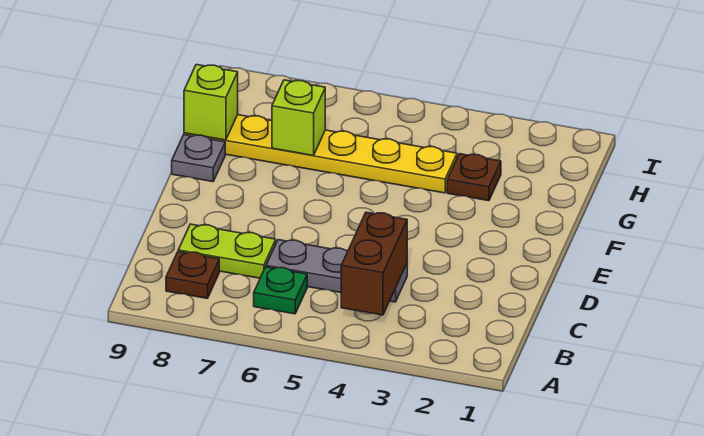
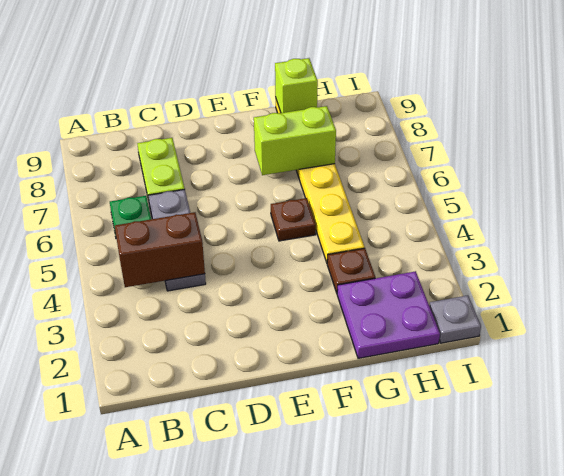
brown 1x1 plate [166,252,219,298] -> brown 1x1 plate moved to [271,198,316,241]
grey 1x1 plate [172,135,225,182] -> grey 1x1 plate moved to [429,295,481,343]
none -> purple 2x2 plate [337,271,440,358]
lime 1x1 brick [272,80,325,156] -> lime 1x2 brick [254,106,336,175]

